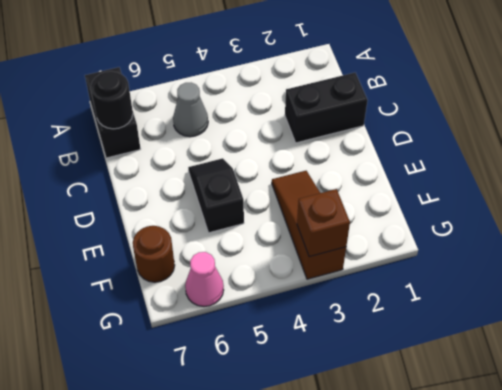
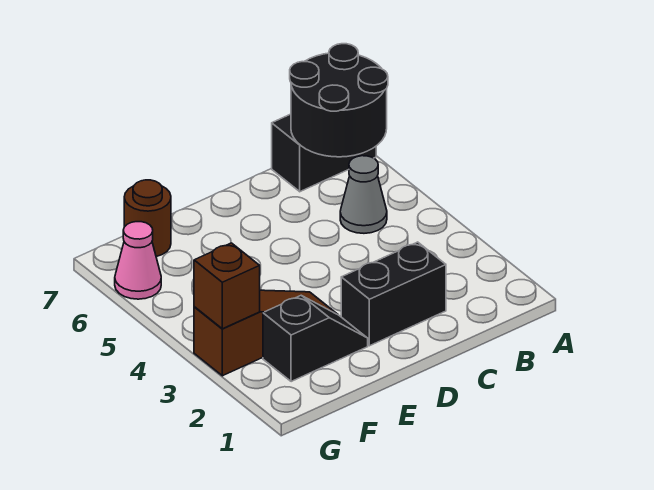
black 1x1 round brick [91,71,133,129] -> black 2x2 round brick [290,44,388,157]
black 1x2 brick [285,73,368,143] -> black 1x2 brick turned to [341,242,446,346]
black 1x2 slope [188,158,244,233] -> black 1x2 slope moved to [263,295,368,382]

